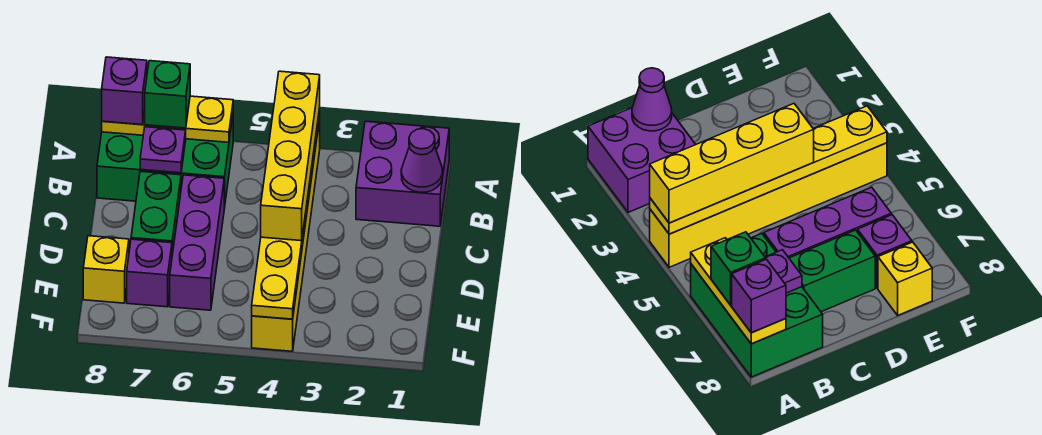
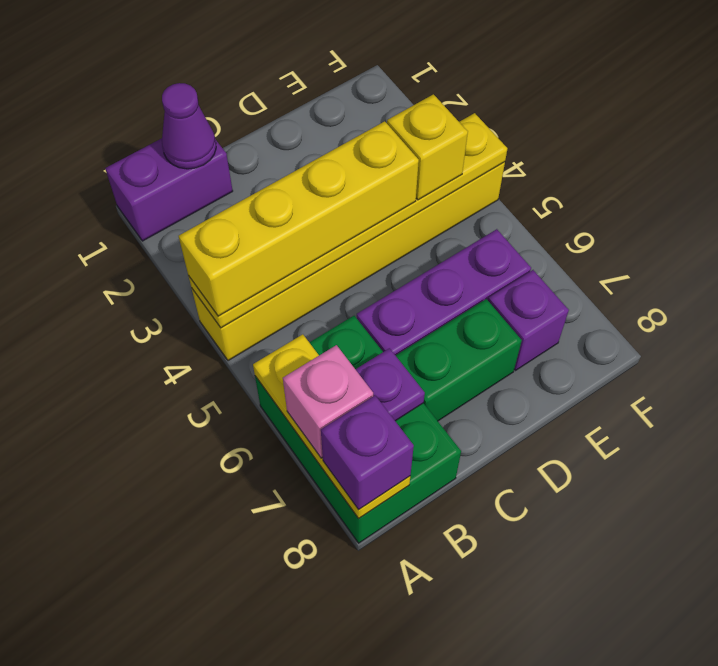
purple 2x2 brick [356,121,449,226] -> purple 1x2 brick [105,138,233,241]
green 1x1 brick [145,61,190,128] -> pink 1x1 brick [283,345,373,458]
yellow 1x1 brick [83,236,129,303] -> yellow 1x1 brick moved to [387,94,468,200]

